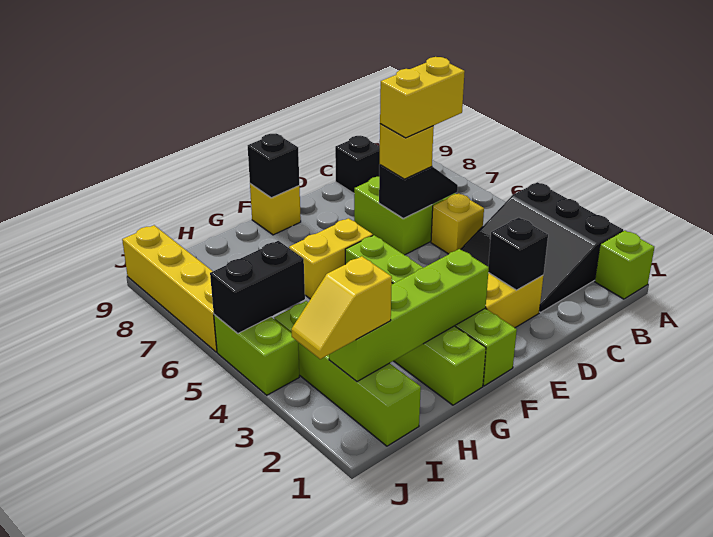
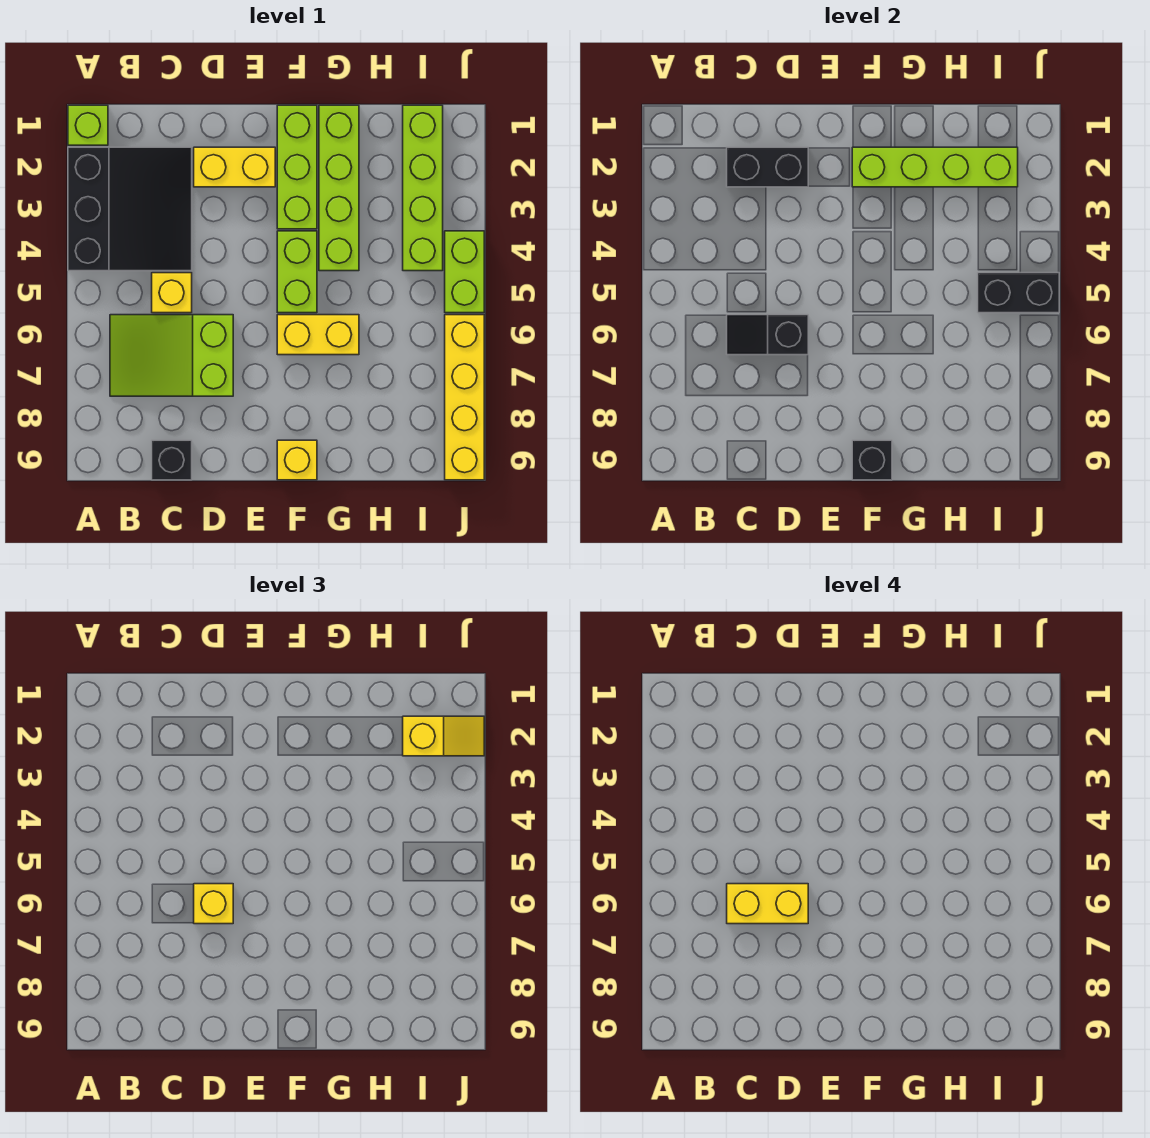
black 1x1 brick [488,218,548,290] -> black 1x2 brick [727,147,808,187]

